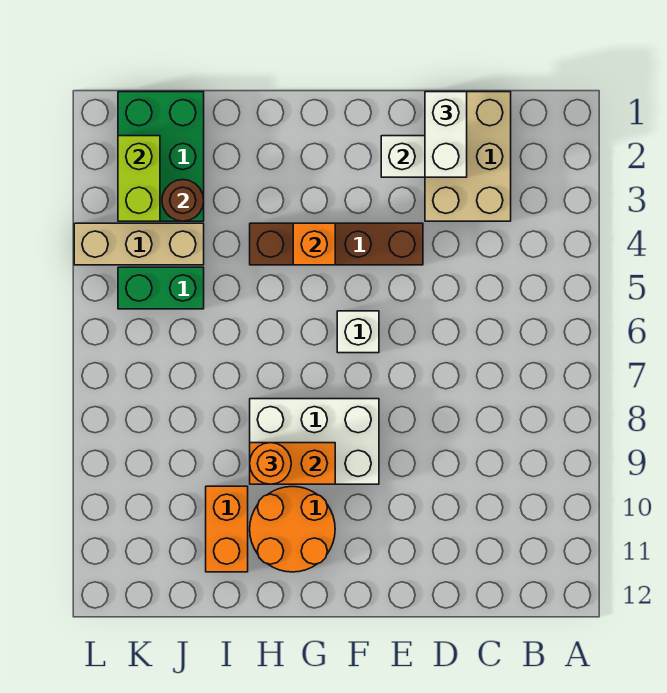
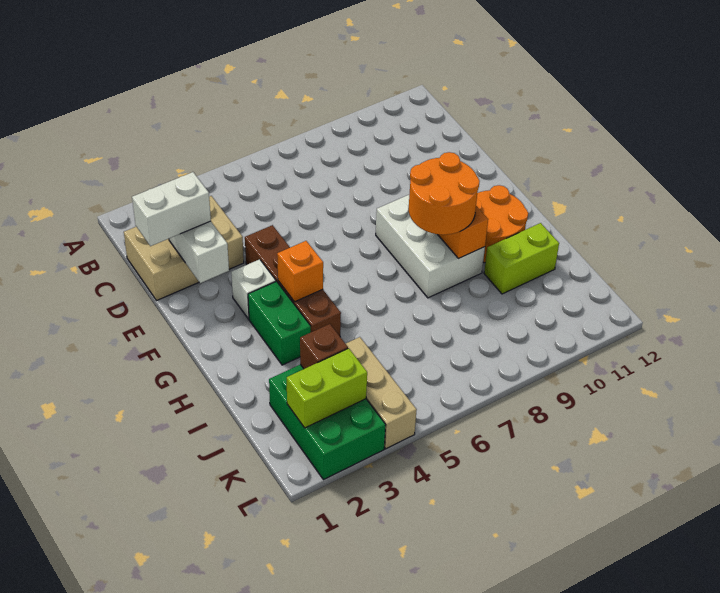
white 1x1 brick [337,311,379,353] -> white 1x1 brick moved to [231,259,276,319]
orange 1x1 round brick [250,443,291,484] -> orange 2x2 round brick [408,152,479,235]
orange 1x2 brick [206,486,248,572] -> lime 1x2 brick [484,223,559,294]
green 2x3 brick [118,92,204,221] -> green 2x3 brick turned to [269,365,386,480]
brown 1x1 round brick [162,180,204,221] -> brown 1x1 brick [300,324,348,369]
green 1x2 brick [118,267,204,309] -> green 1x2 brick moved to [248,282,311,365]

